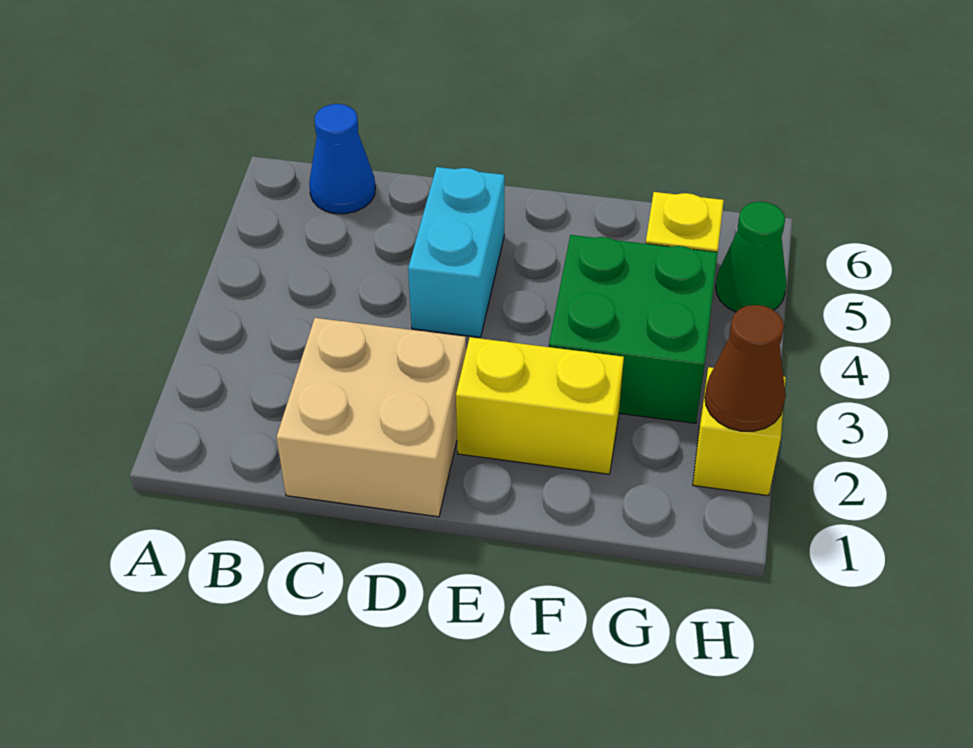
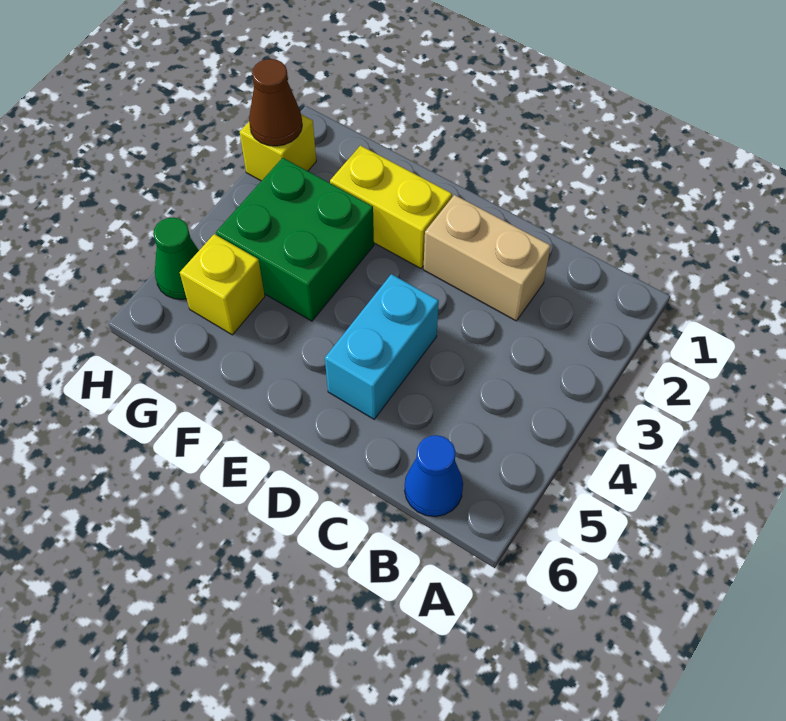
tan 2x2 brick [276,318,466,517] -> tan 1x2 brick [423,195,551,321]

